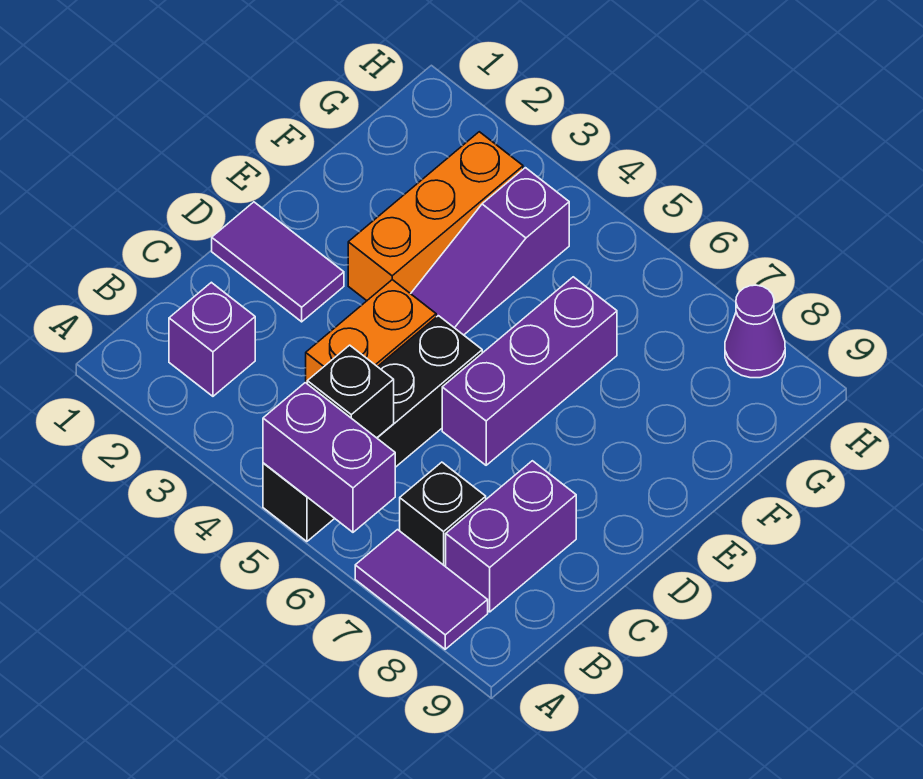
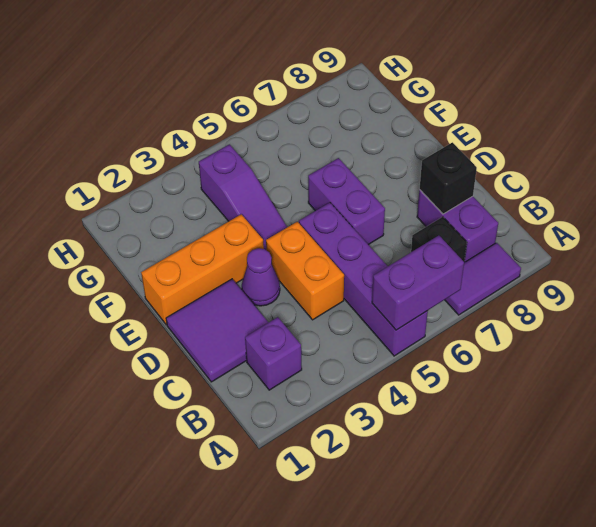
black 1x4 brick [263,316,482,541] -> purple 1x4 brick [299,203,428,356]
black 1x1 brick [307,345,394,438] -> black 1x1 brick moved to [420,142,477,214]
purple 1x2 tile [212,202,344,322] -> purple 2x2 tile [166,279,269,382]
purple 1x3 brick [442,277,617,465] -> purple 1x2 brick [308,158,385,245]
orange 1x3 brick [348,132,523,301] -> orange 1x3 brick turned to [141,214,264,325]
purple 1x1 cone [725,285,785,378] -> purple 1x1 cone moved to [242,248,280,306]

